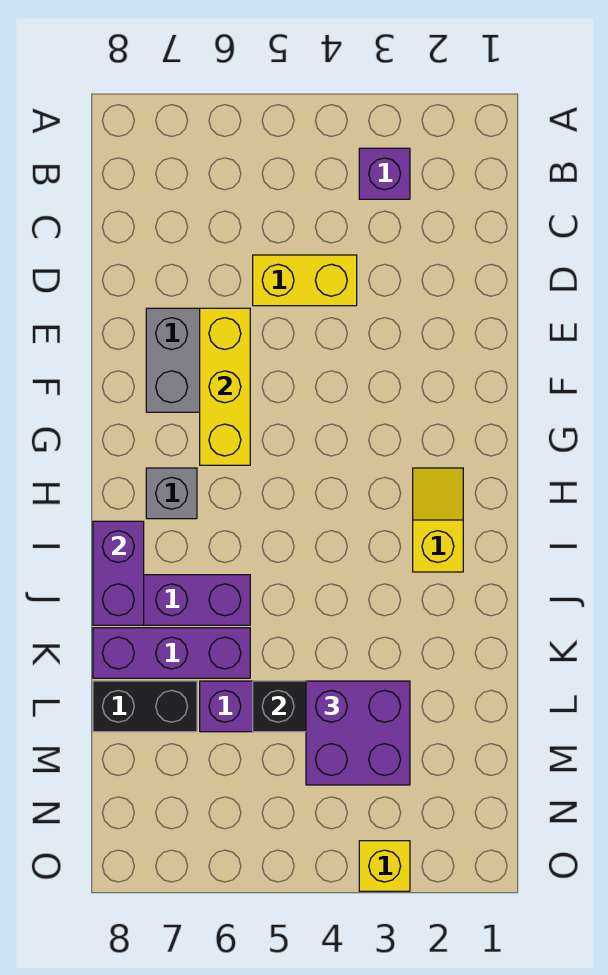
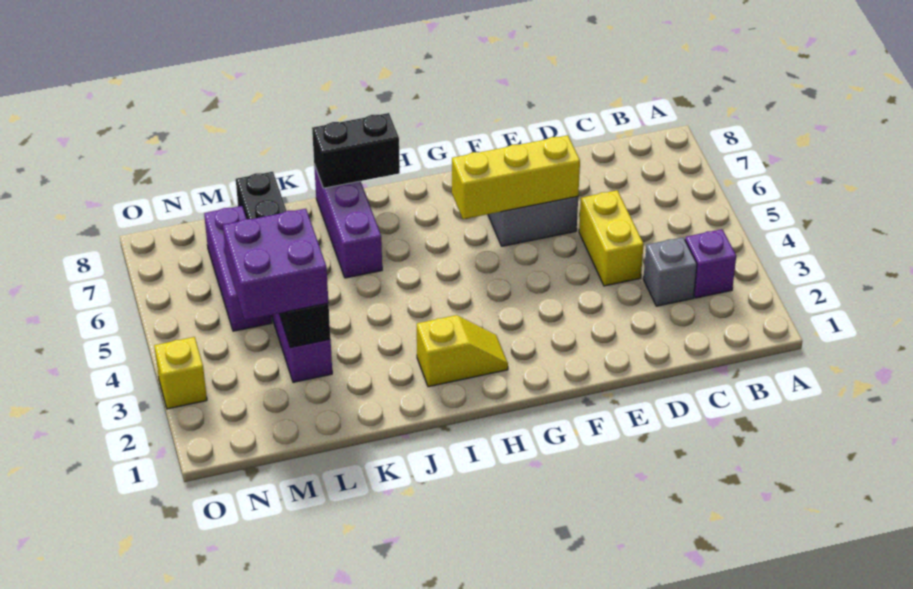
grey 1x1 brick [146,468,197,519] -> grey 1x1 brick moved to [643,237,697,306]
purple 1x2 brick [93,521,144,625] -> black 1x2 brick [312,113,400,188]
purple 1x3 brick [93,628,250,678] -> purple 1x3 brick moved to [204,206,272,331]

